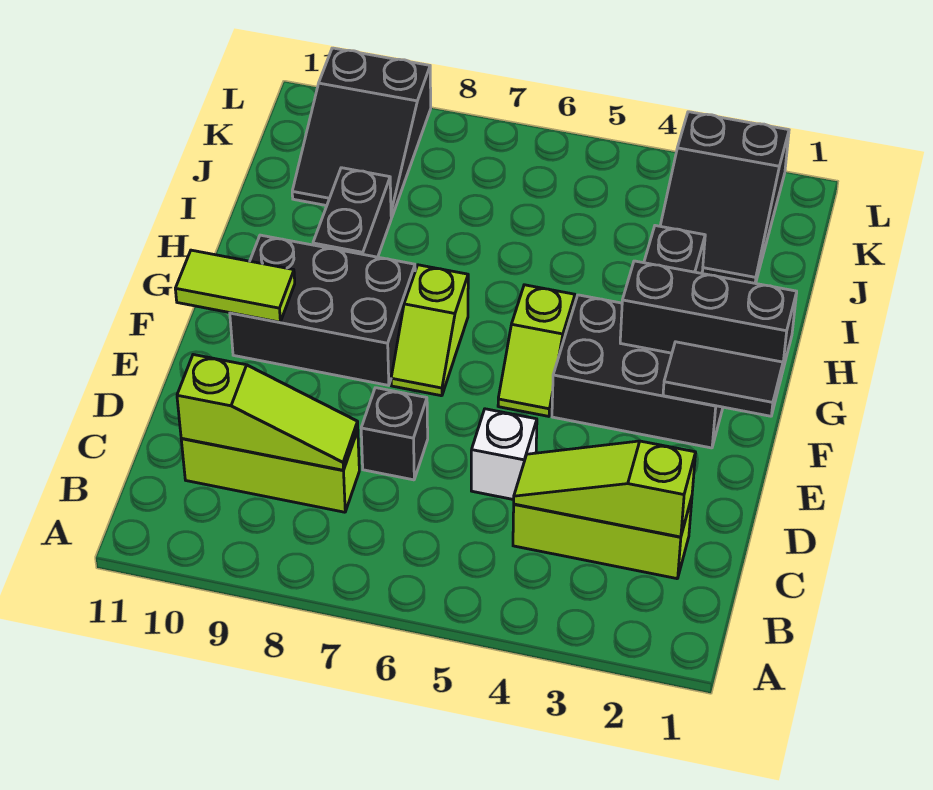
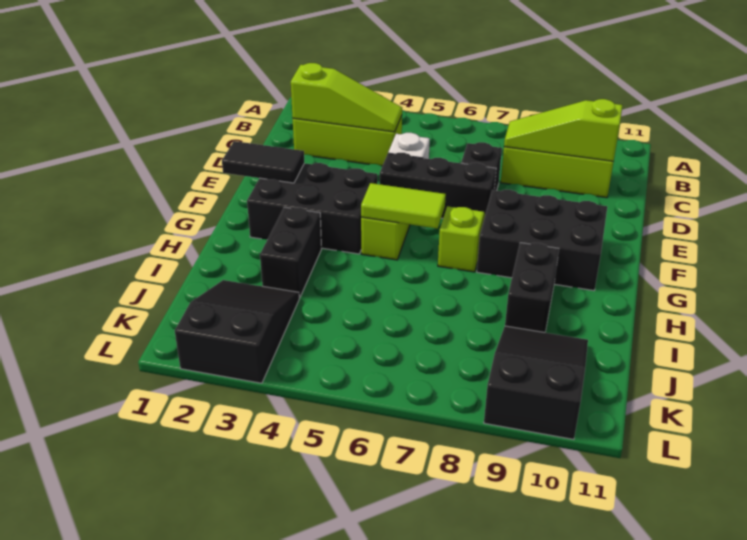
lime 1x2 tile [175,250,295,322] -> lime 1x2 tile moved to [361,183,446,229]
black 1x3 brick [620,261,797,372] -> black 1x3 brick moved to [380,153,496,218]

